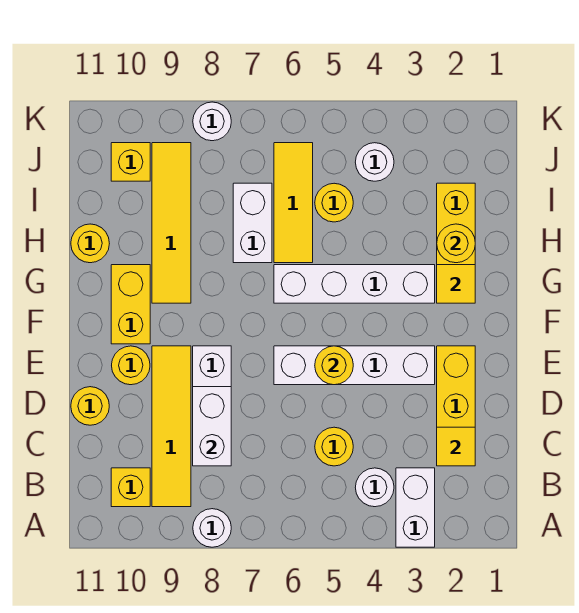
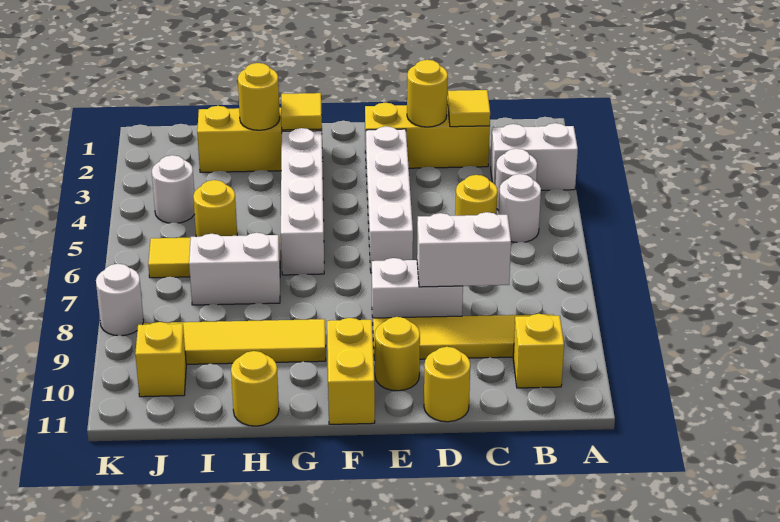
white 1x1 round brick [193,509,231,547] -> white 1x1 round brick moved to [499,174,541,243]
yellow 1x1 round brick [315,346,353,385] -> yellow 1x1 round brick moved to [407,60,448,127]
yellow 1x2 brick [111,265,150,344] -> yellow 1x2 brick turned to [327,318,375,424]

